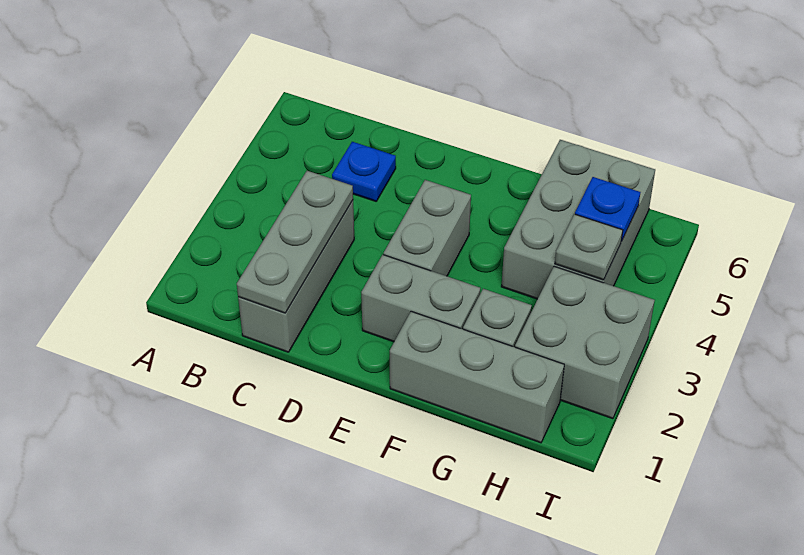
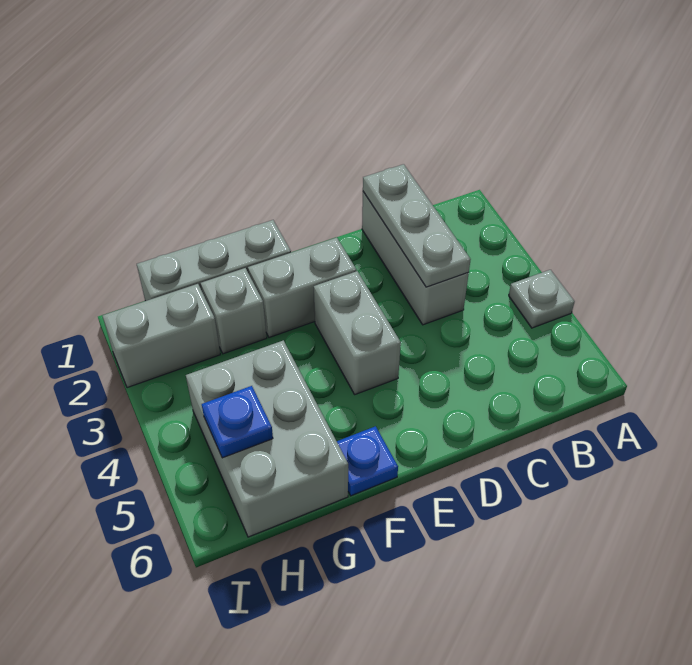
blue 1x1 plate [332,142,396,201] -> blue 1x1 plate moved to [337,426,398,496]
grey 2x2 brick [515,266,655,419] -> grey 1x2 brick [103,284,220,388]
grey 1x1 plate [555,214,623,280] -> grey 1x1 plate moved to [509,270,575,328]

